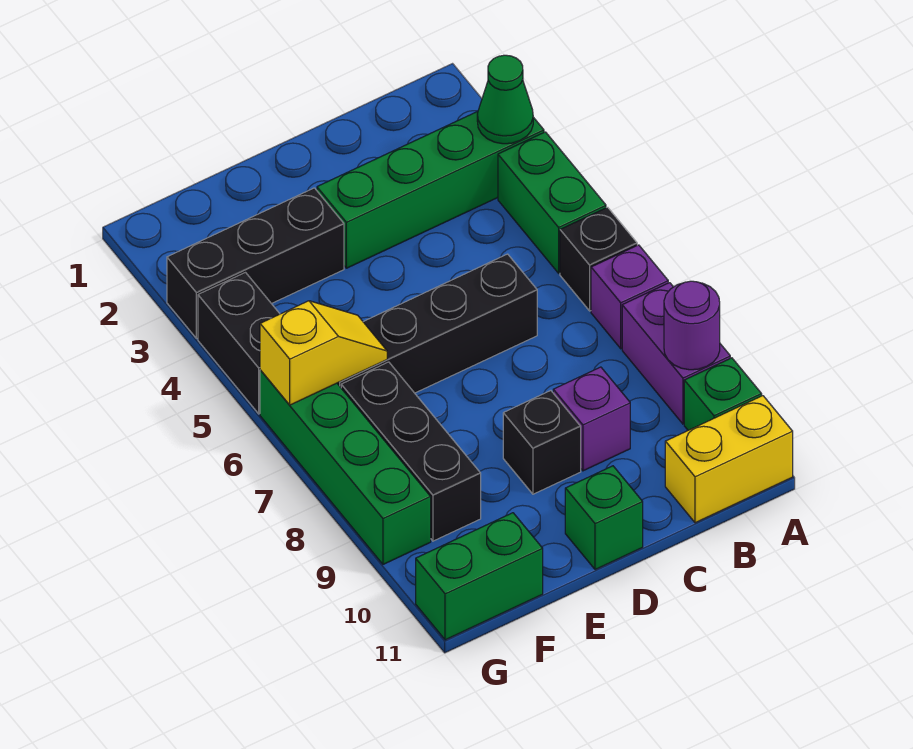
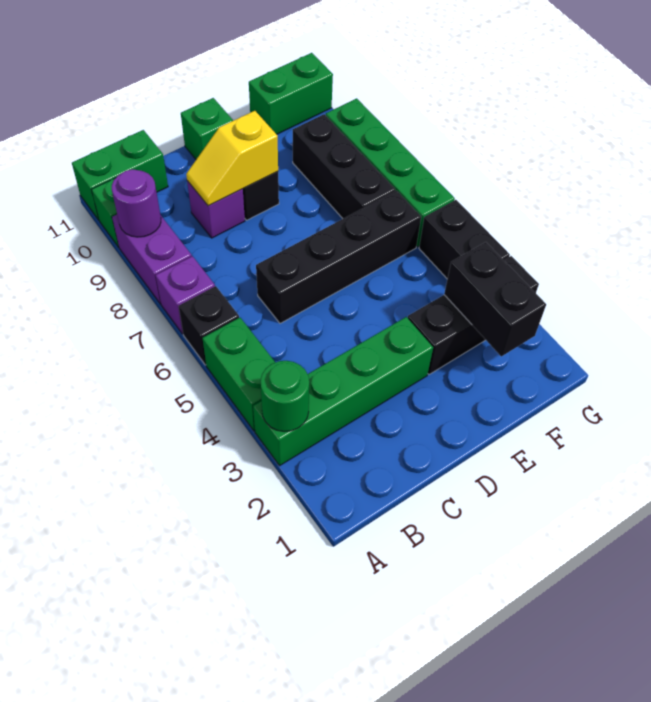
green 1x1 cone [477,55,533,144] -> green 1x1 round brick [260,361,309,432]
yellow 1x2 brick [665,396,793,523] -> green 1x2 brick [72,130,168,220]
none -> black 1x2 brick [444,242,546,356]
yellow 1x2 slope [260,301,387,405] -> yellow 1x2 slope moved to [186,111,278,206]

